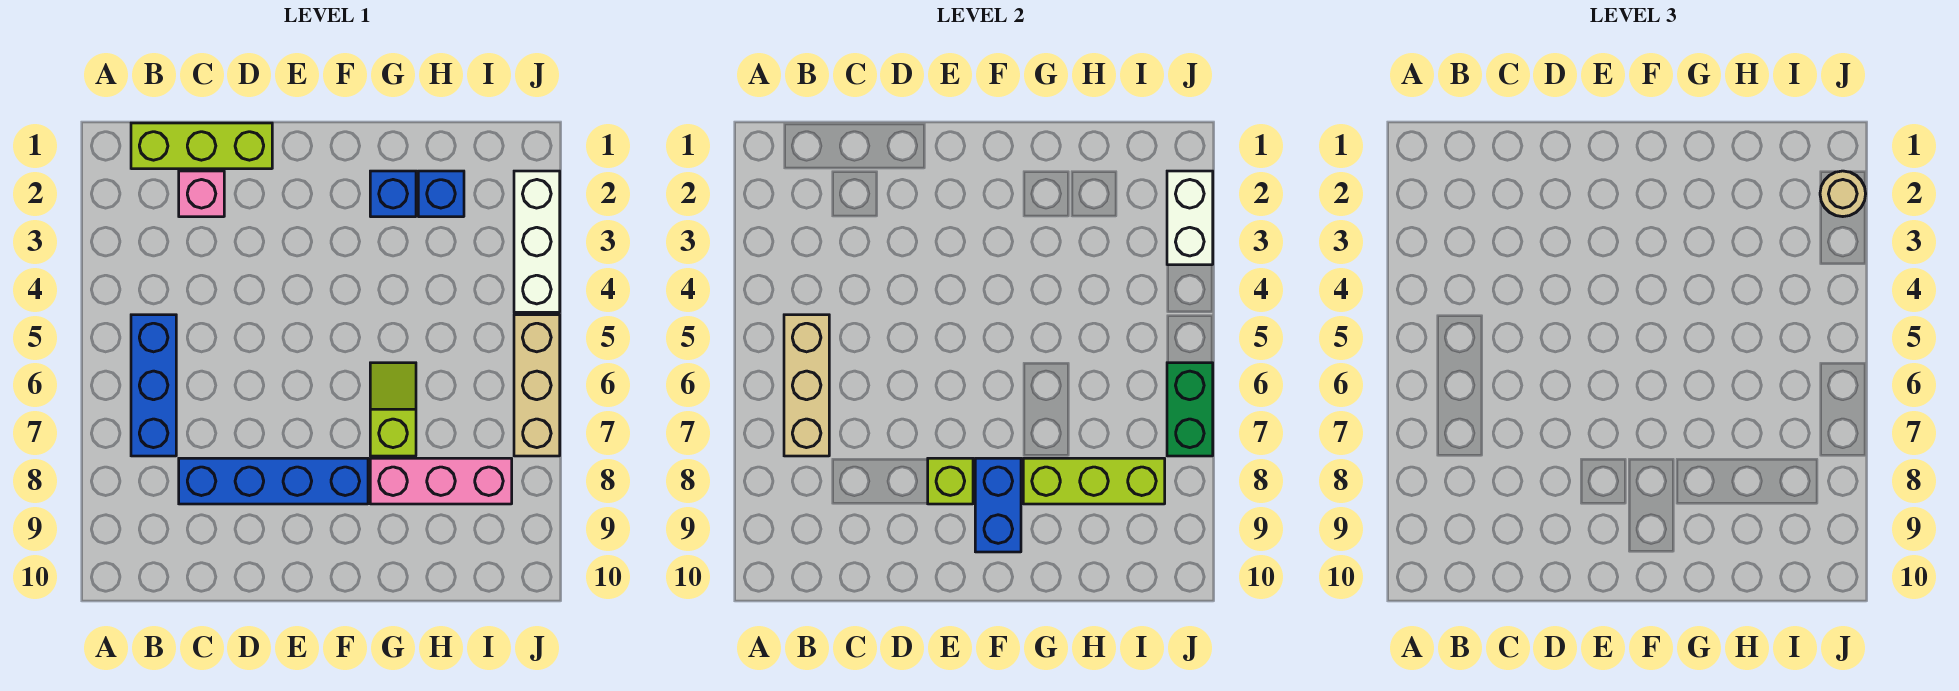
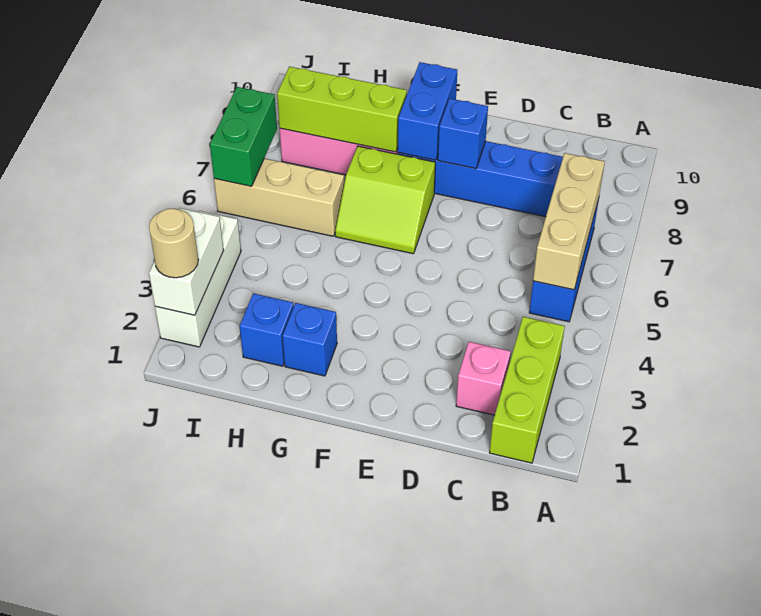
lime 1x3 brick [131,123,272,169] -> lime 1x3 brick turned to [490,317,565,463]
lime 1x1 brick [928,458,973,504] -> blue 1x1 brick [438,98,488,168]
lime 1x2 slope [370,363,416,456] -> lime 2x2 slope [335,146,435,254]
tan 1x3 brick [514,315,560,456] -> tan 1x3 brick turned to [214,158,344,236]

